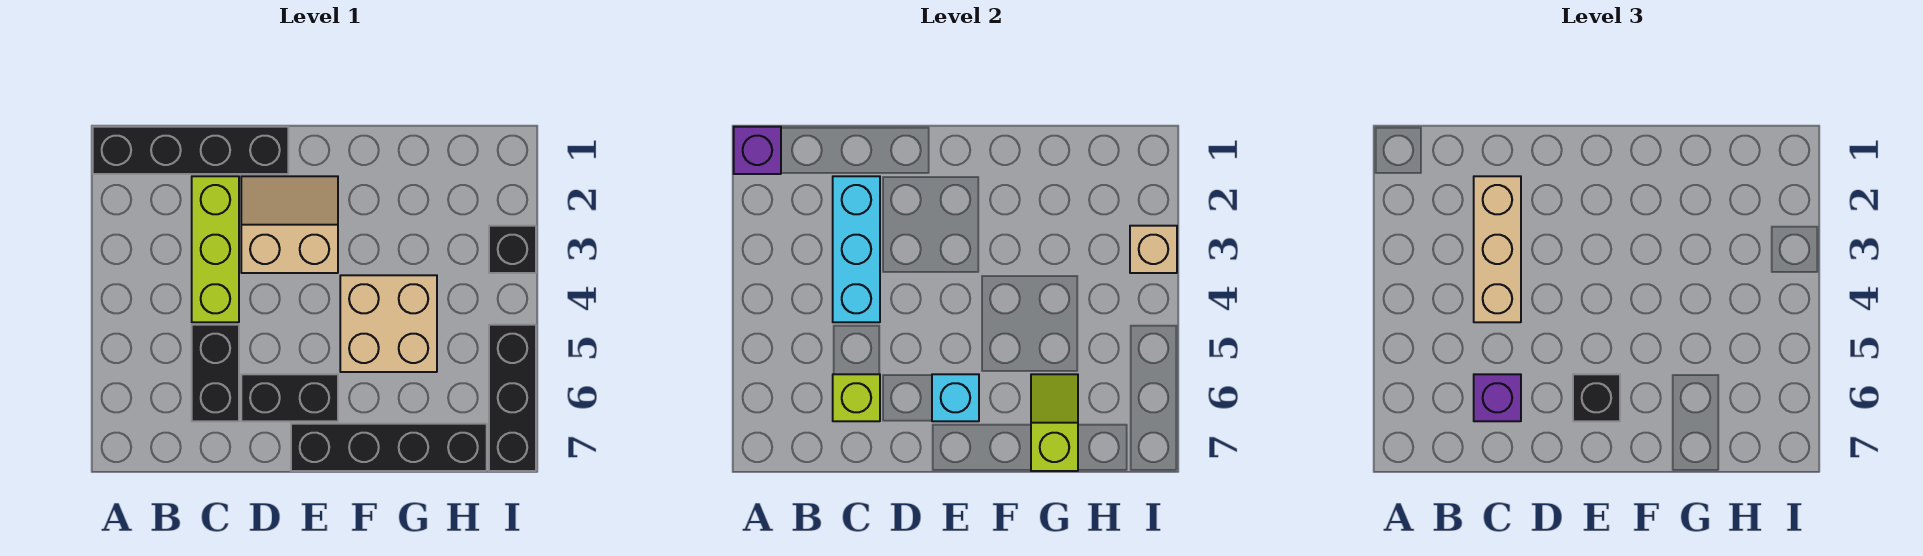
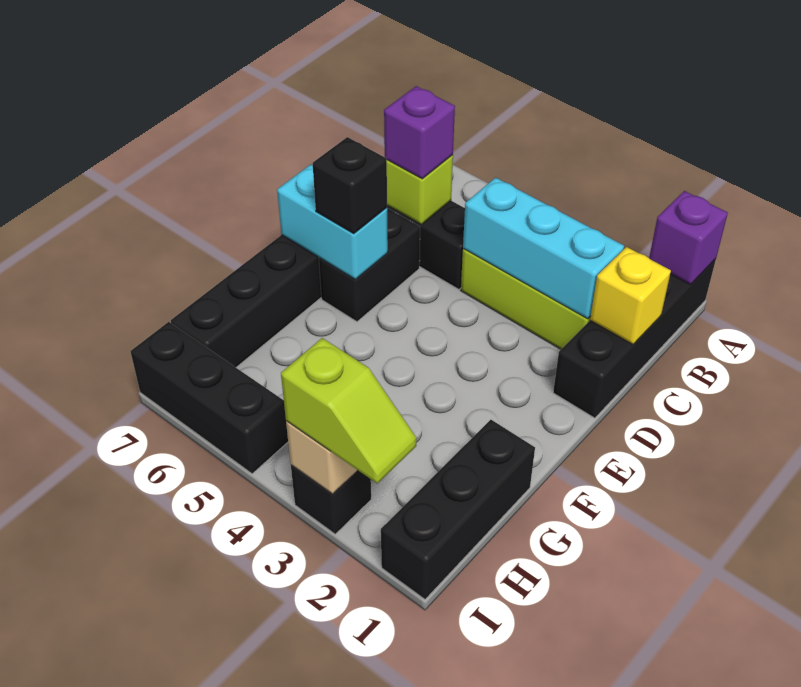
none -> yellow 1x1 brick [590,247,671,344]
tan 1x3 brick [1474,176,1521,322] -> none
tan 2x2 slope [241,176,338,273] -> none
cyan 1x1 brick [932,374,979,421] -> cyan 1x2 brick [277,164,388,280]
tan 2x2 brick [340,275,437,372] -> none
none -> black 1x3 brick [381,420,535,599]
lime 1x2 slope [1031,374,1078,471] -> lime 1x2 slope moved to [281,338,417,483]

